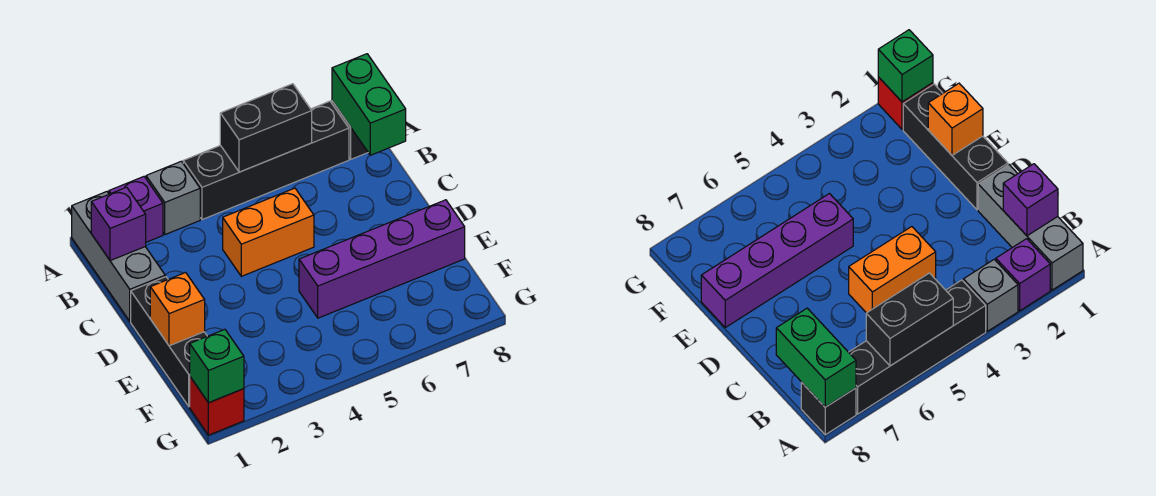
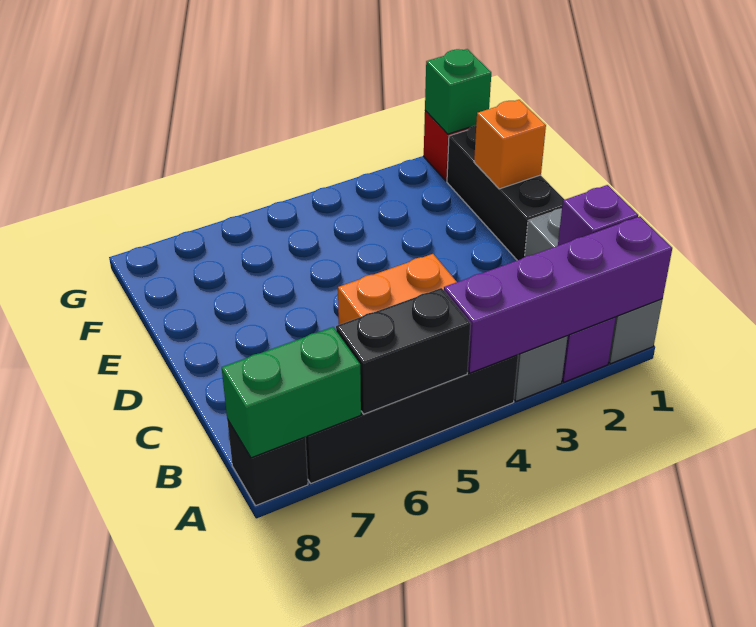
green 1x2 brick [332,54,406,155] -> green 1x2 brick turned to [222,327,361,458]
purple 1x4 brick [299,200,465,318] -> purple 1x4 brick moved to [444,216,672,373]

